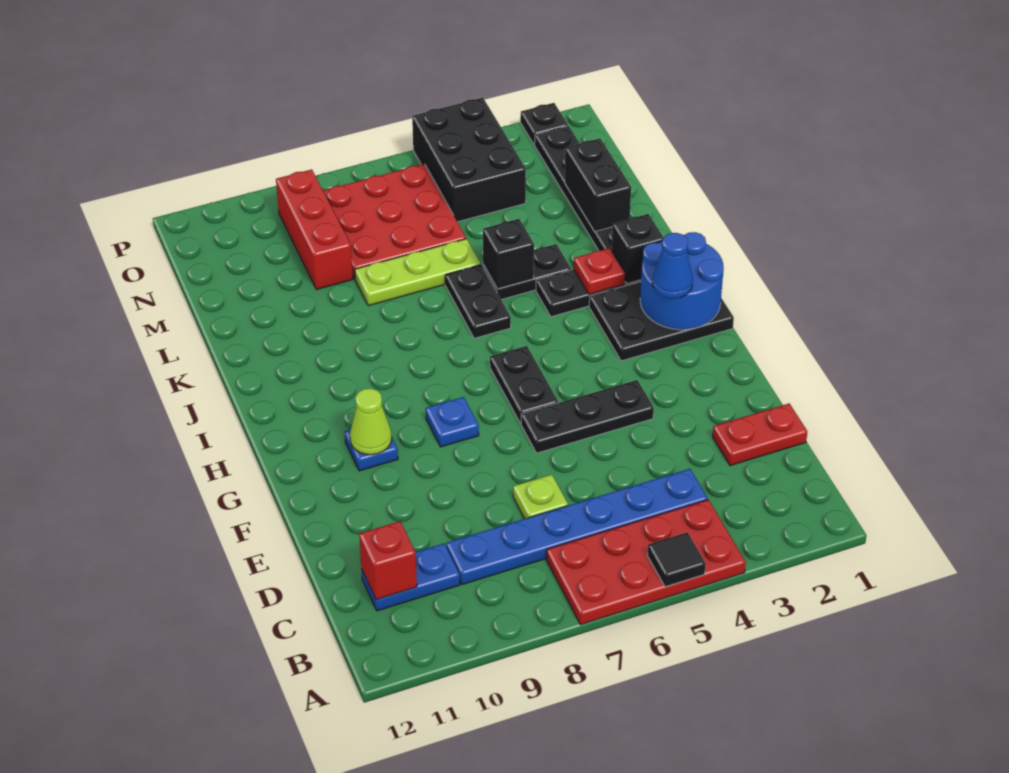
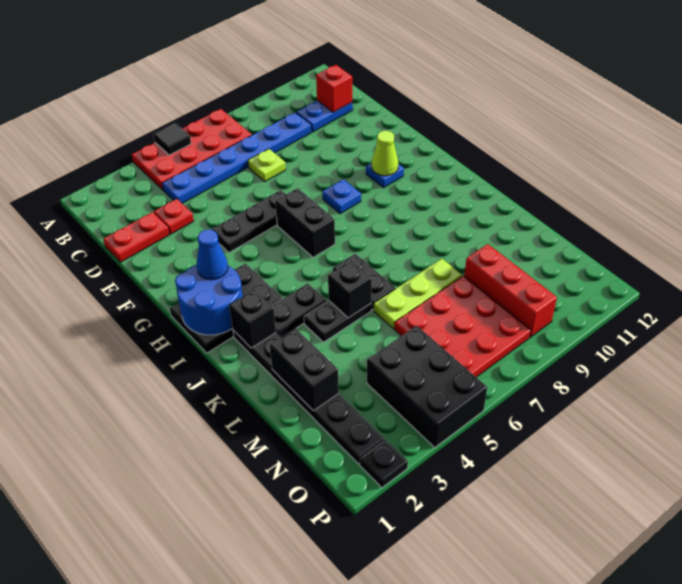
black 1x2 plate [490,346,558,424] -> black 1x2 brick [275,188,335,257]
red 1x1 plate [574,248,625,294] -> red 1x1 plate moved to [154,199,194,234]

